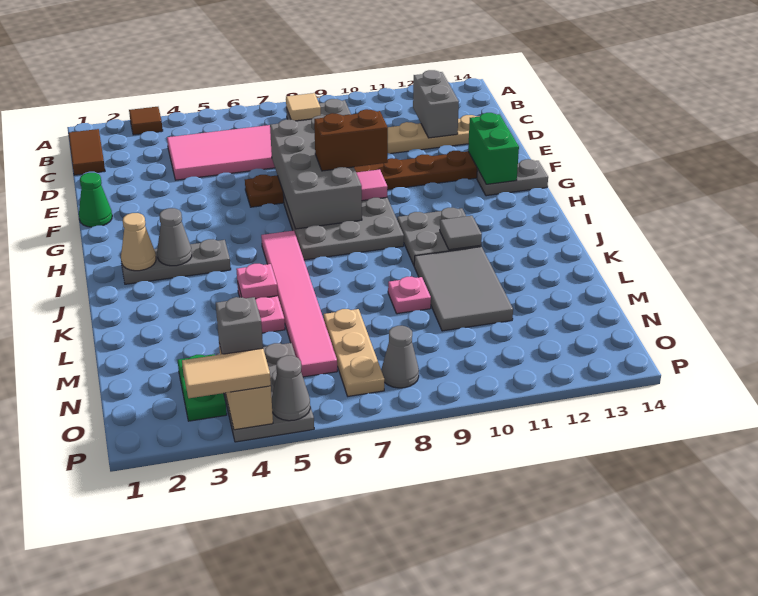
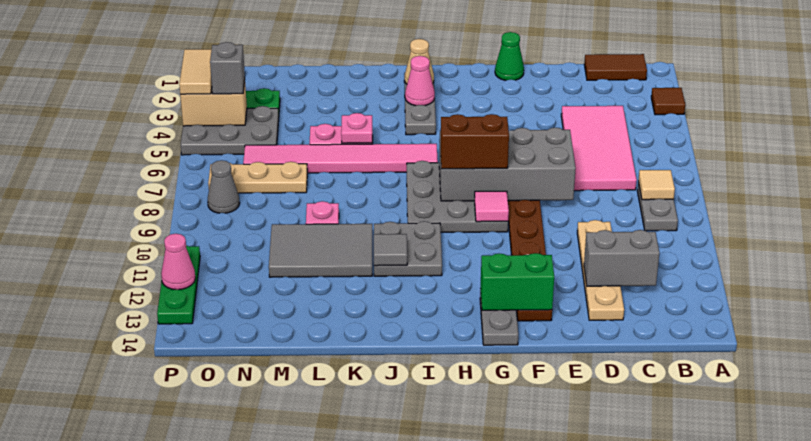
brown 1x2 brick [314,109,388,171] -> brown 1x2 brick turned to [441,114,509,169]
grey 1x1 cone [157,208,192,266] -> pink 1x1 cone [405,56,435,106]
grey 1x1 cone [272,356,310,421] -> none
none -> green 1x3 plate [157,245,200,324]
none -> pink 1x1 cone [161,234,195,290]

